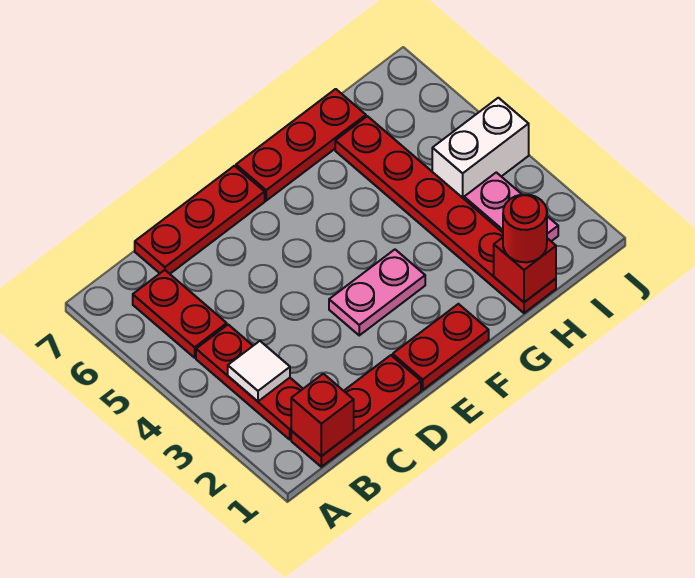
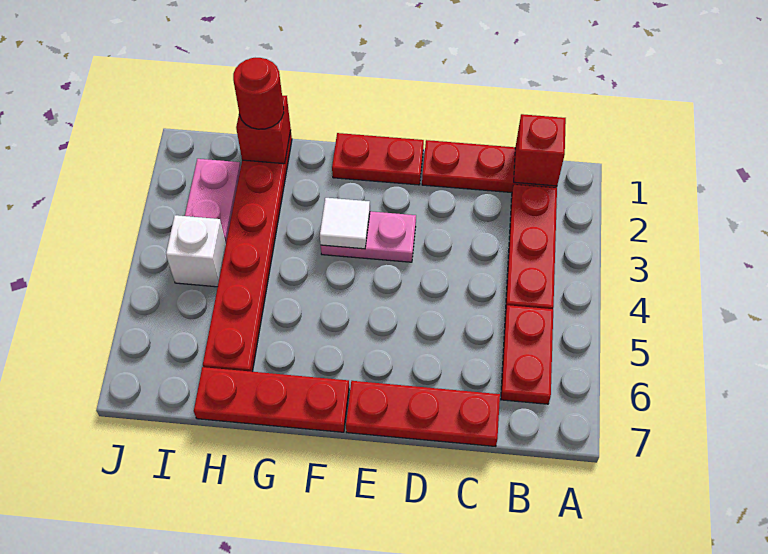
white 1x1 tile [228,341,290,401] -> white 1x1 tile moved to [320,198,370,249]
white 1x2 brick [432,98,529,199] -> white 1x1 brick [166,215,226,287]

